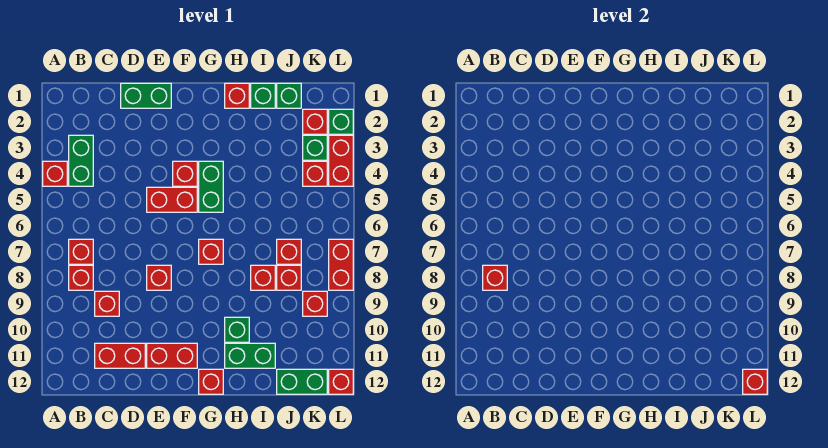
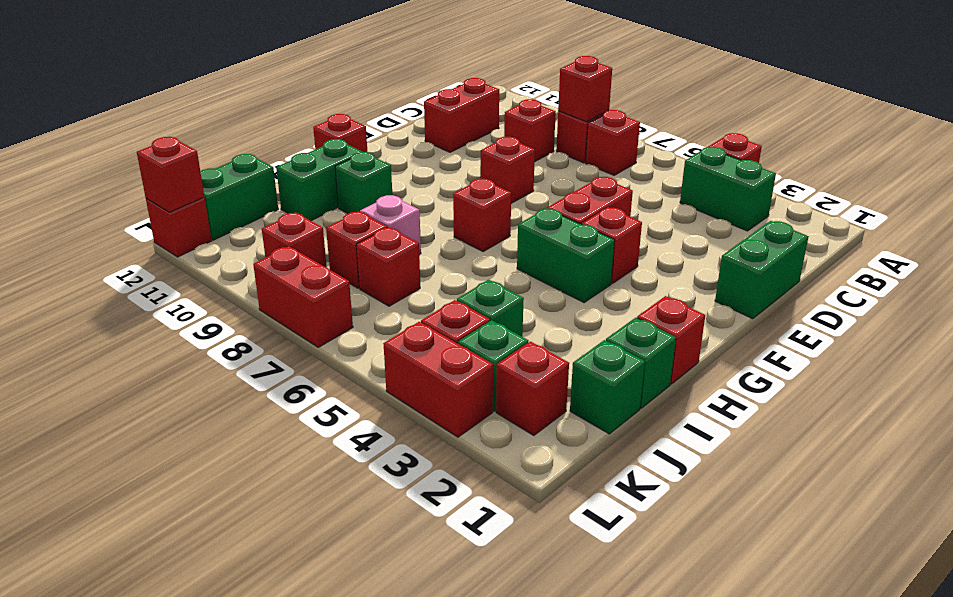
red 1x2 brick [147,343,197,368] -> none
red 1x1 brick [251,265,275,290] -> pink 1x1 brick [360,195,421,255]
green 1x1 brick [329,109,353,134] -> green 1x1 brick moved to [457,280,524,336]

